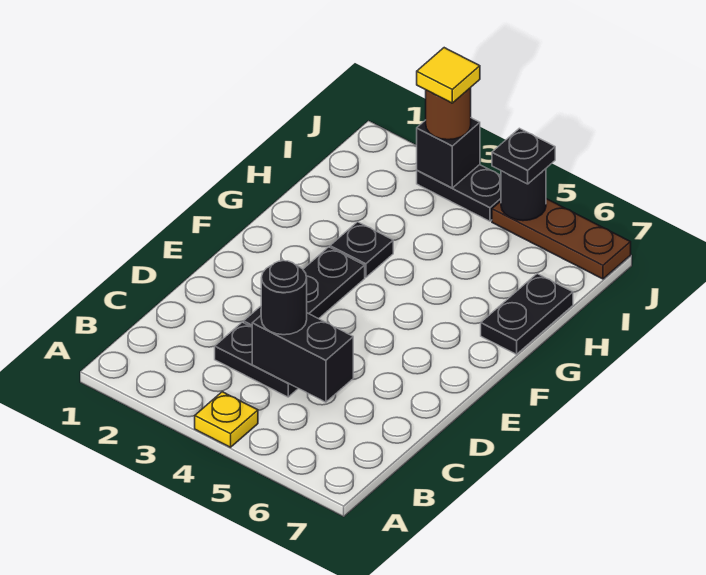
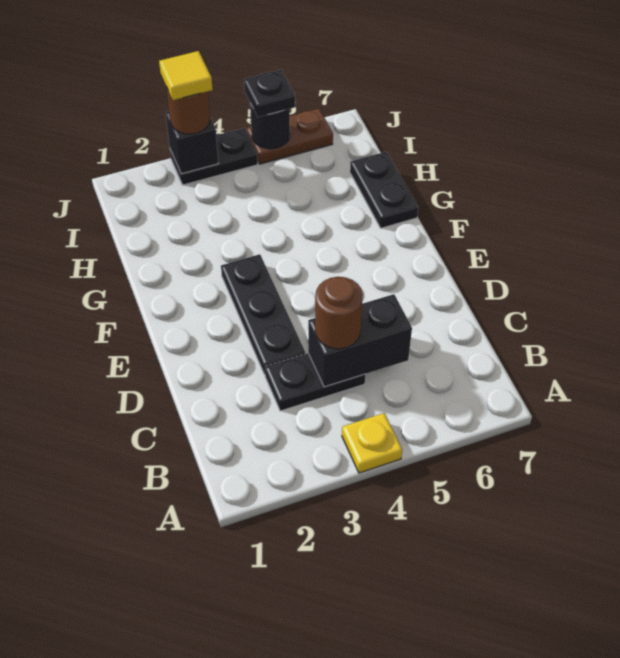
black 1x1 round brick [261,261,307,335] -> brown 1x1 round brick [315,277,363,349]
black 1x1 plate [330,222,393,277] -> none
brown 1x3 plate [492,199,631,279] -> brown 1x2 plate [246,109,333,164]

